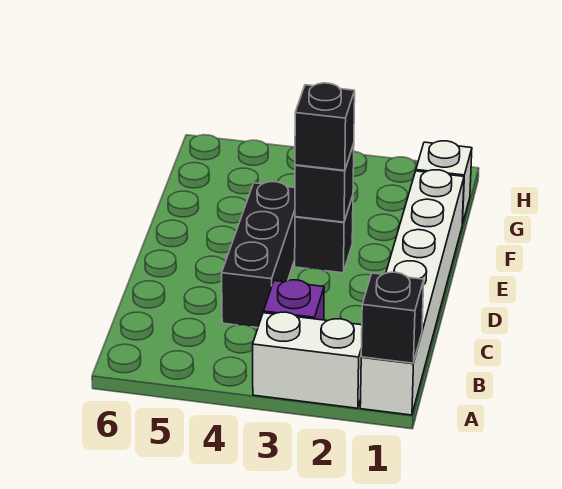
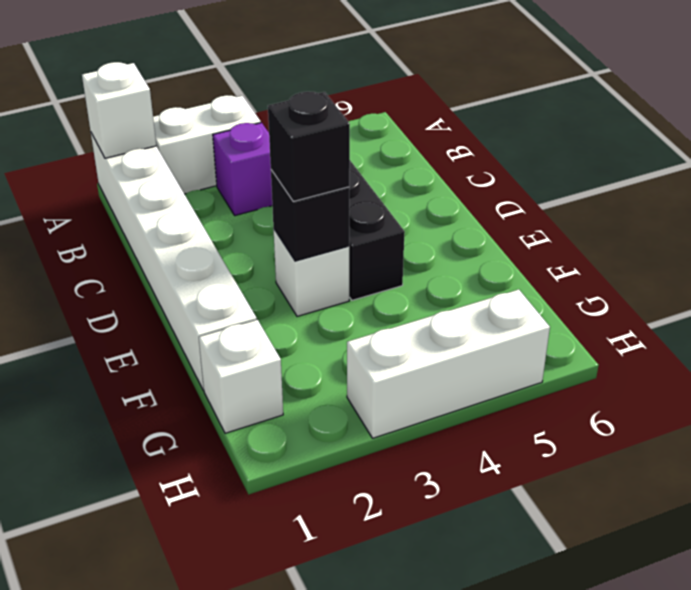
black 1x1 brick [361,272,424,363] -> white 1x1 brick [82,62,156,158]
black 1x1 brick [295,196,353,273] -> white 1x1 brick [274,230,349,316]
none -> white 1x3 brick [347,290,550,438]

